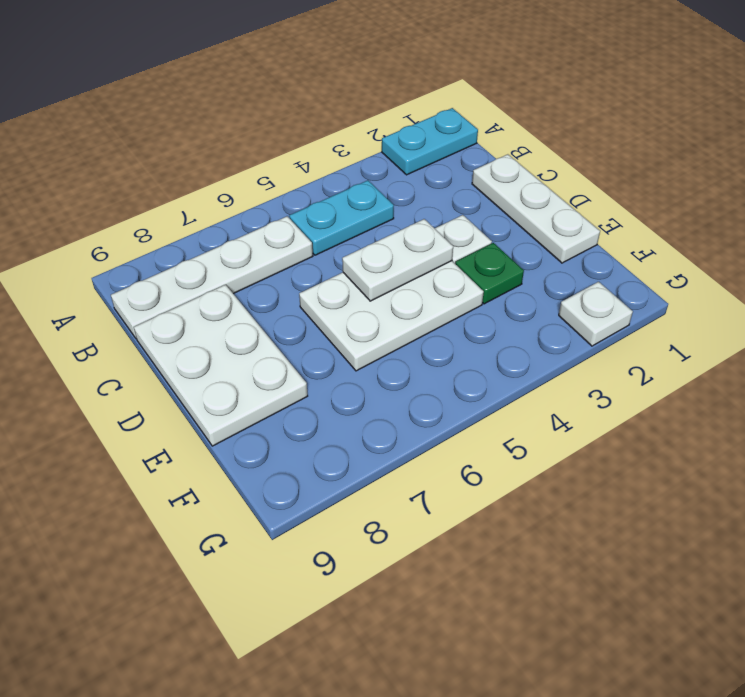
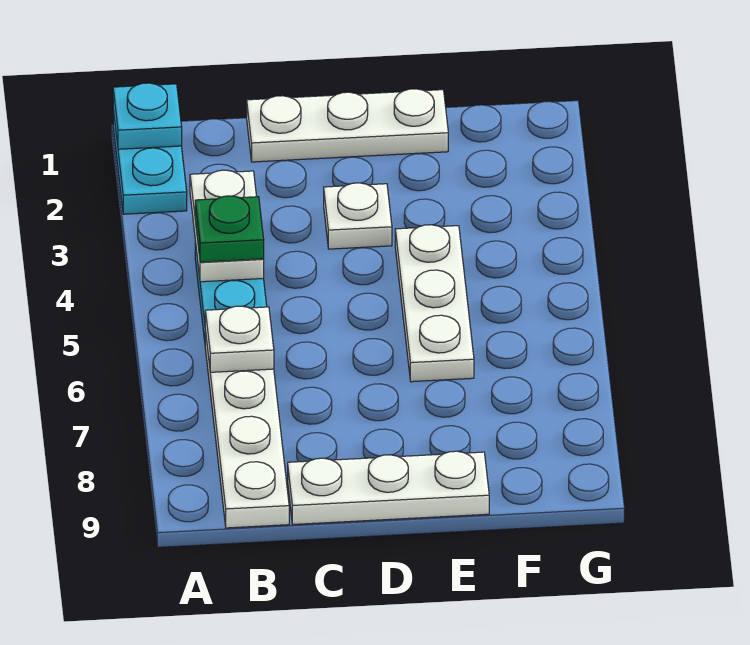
none -> cyan 1x1 plate [113,83,182,149]
white 2x3 plate [134,285,308,446] -> white 1x3 plate [288,451,489,524]
white 2x3 plate [299,261,484,371] -> white 1x3 plate [395,225,474,382]
white 1x2 plate [342,219,453,301] -> white 1x2 plate moved to [190,170,264,282]
green 1x1 plate [455,243,524,304] -> green 1x1 plate moved to [195,196,264,262]
white 1x1 plate [559,282,633,346] -> white 1x1 plate moved to [205,306,274,372]

